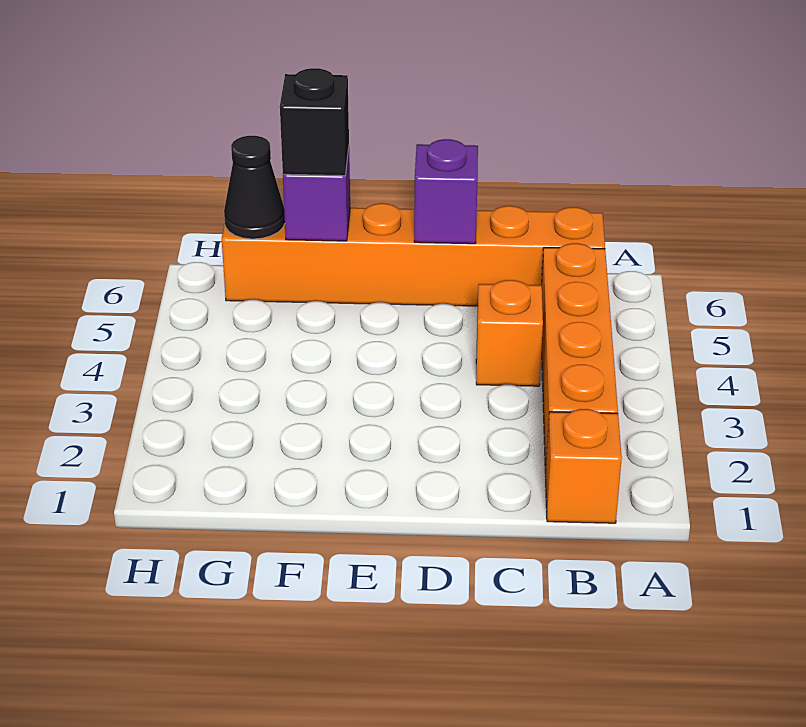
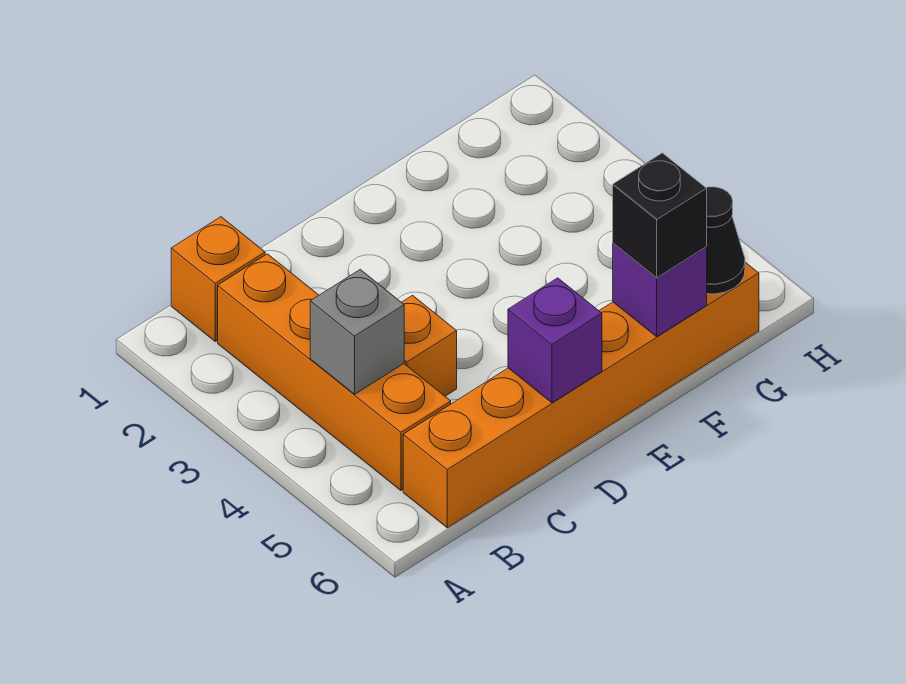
none -> grey 1x1 brick [310,270,404,394]

